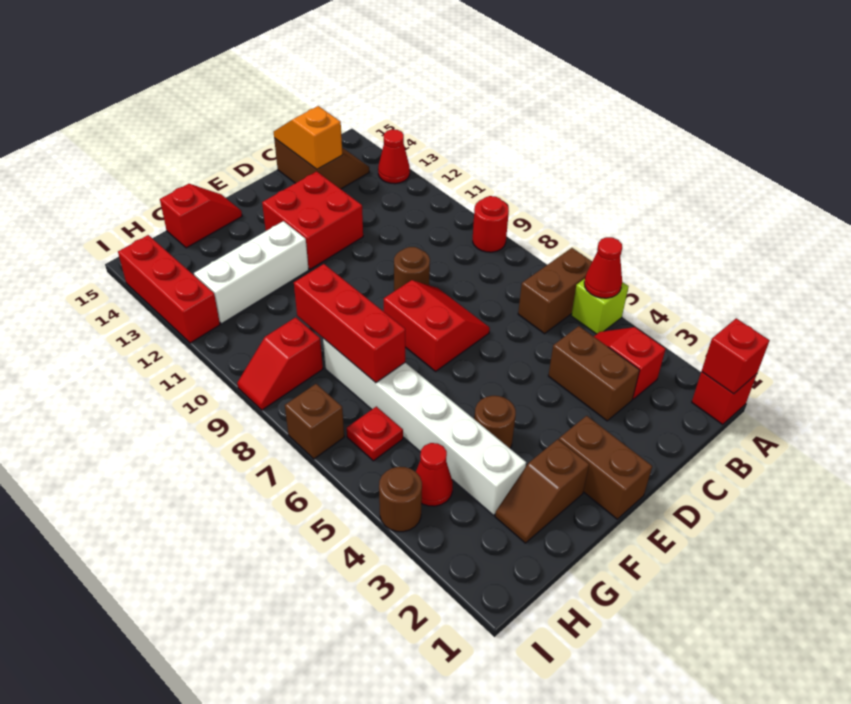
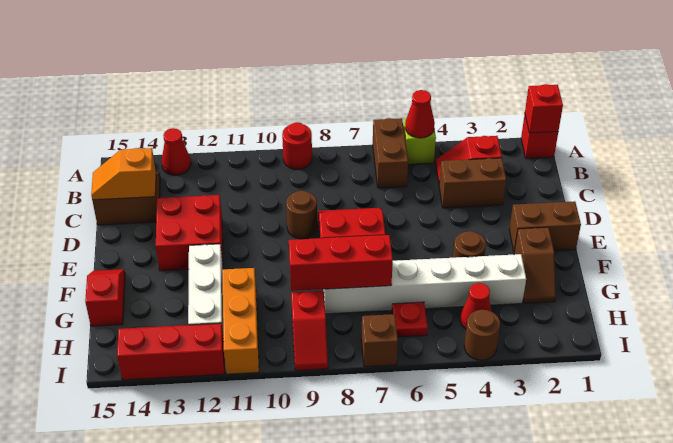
none -> orange 1x3 brick [222,268,259,374]

